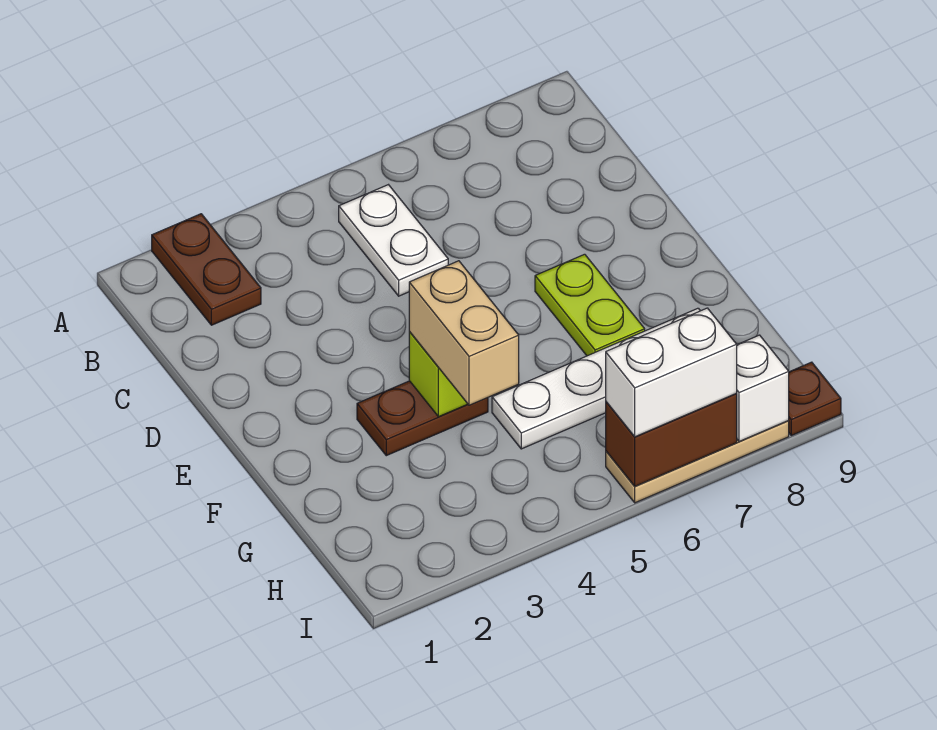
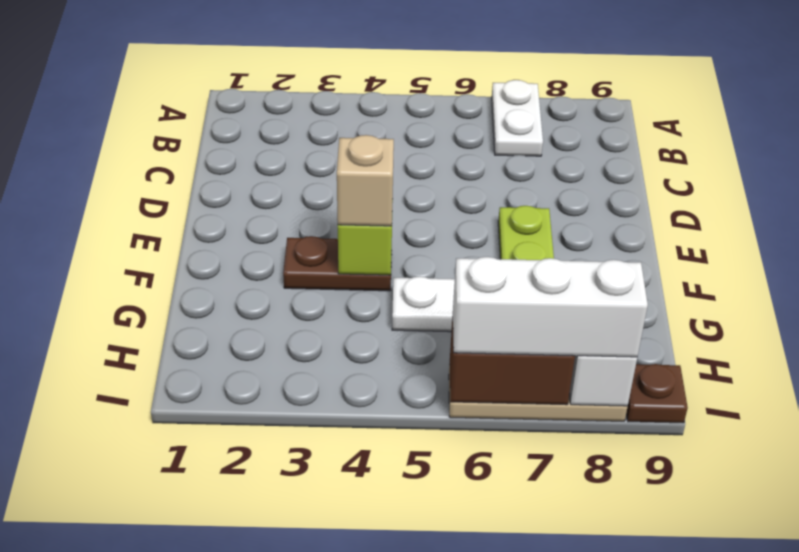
brown 1x2 plate [152,214,261,325] -> none
white 1x2 plate [339,185,448,296] -> white 1x2 plate moved to [492,80,543,156]
tan 1x2 brick [409,261,519,405] -> tan 1x1 brick [337,135,394,226]
white 1x2 brick [606,308,737,437] -> white 1x3 brick [453,257,648,357]

